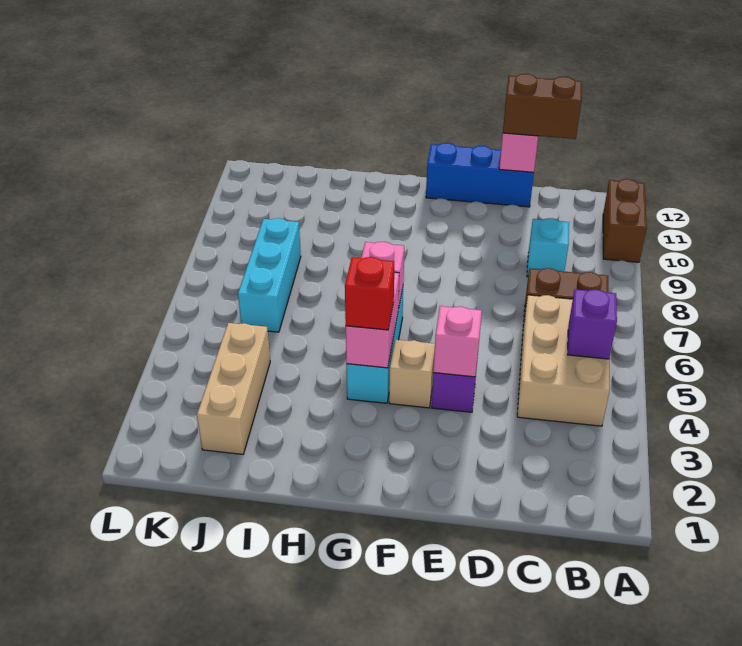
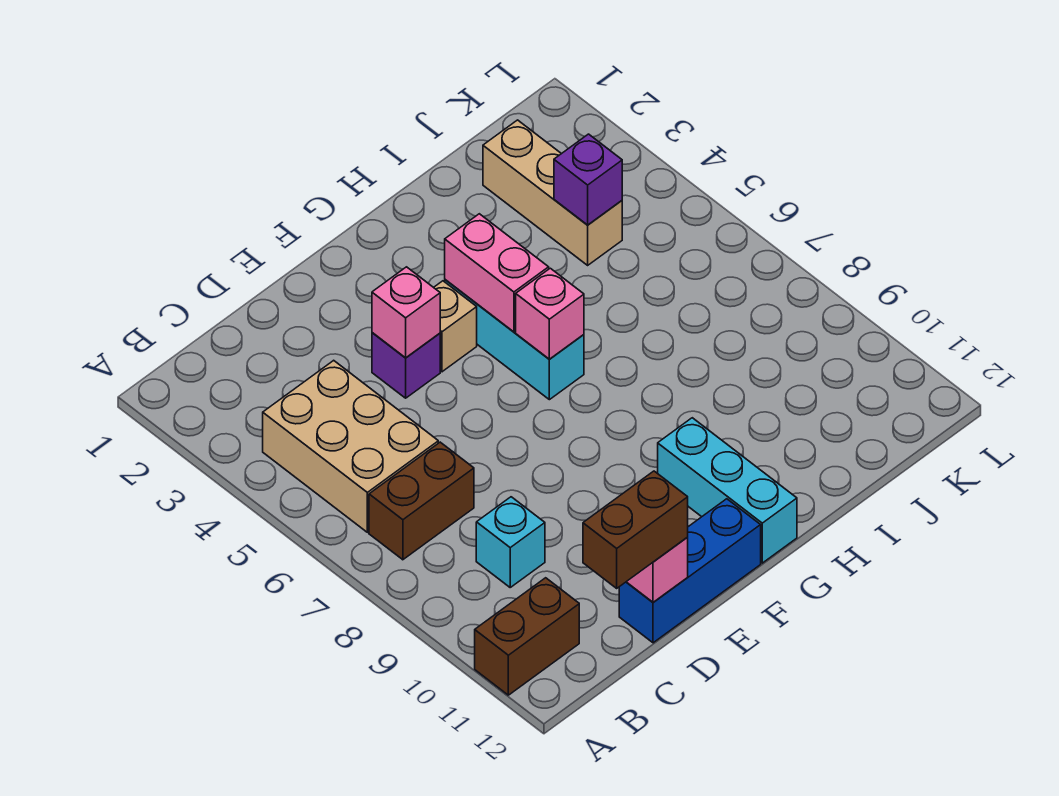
brown 1x2 brick [603,179,647,262] -> brown 1x2 brick turned to [475,578,579,695]
purple 1x1 brick [568,289,617,359] -> purple 1x1 brick moved to [554,134,622,225]
red 1x1 brick [345,257,394,330] -> none
cyan 1x3 brick [238,218,301,332] -> cyan 1x3 brick moved to [658,418,797,563]

